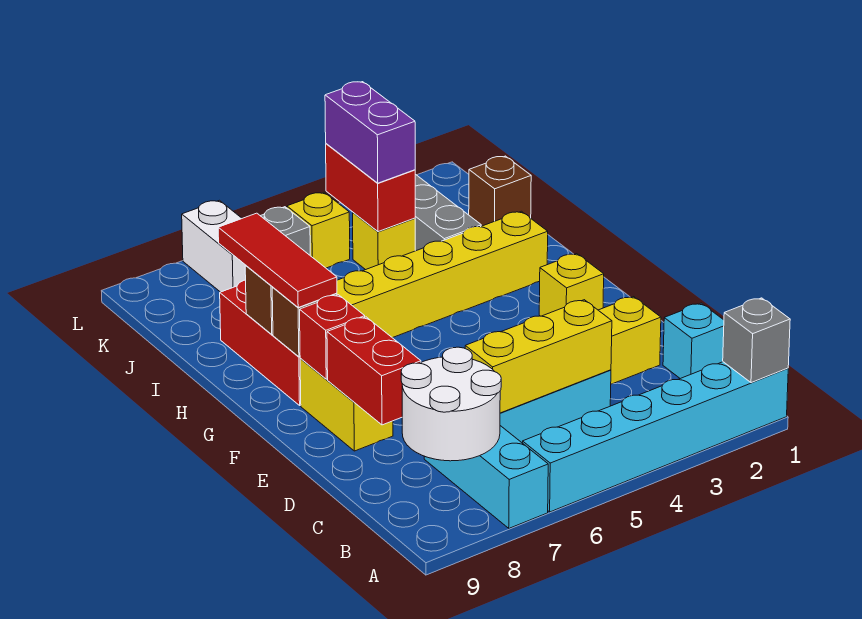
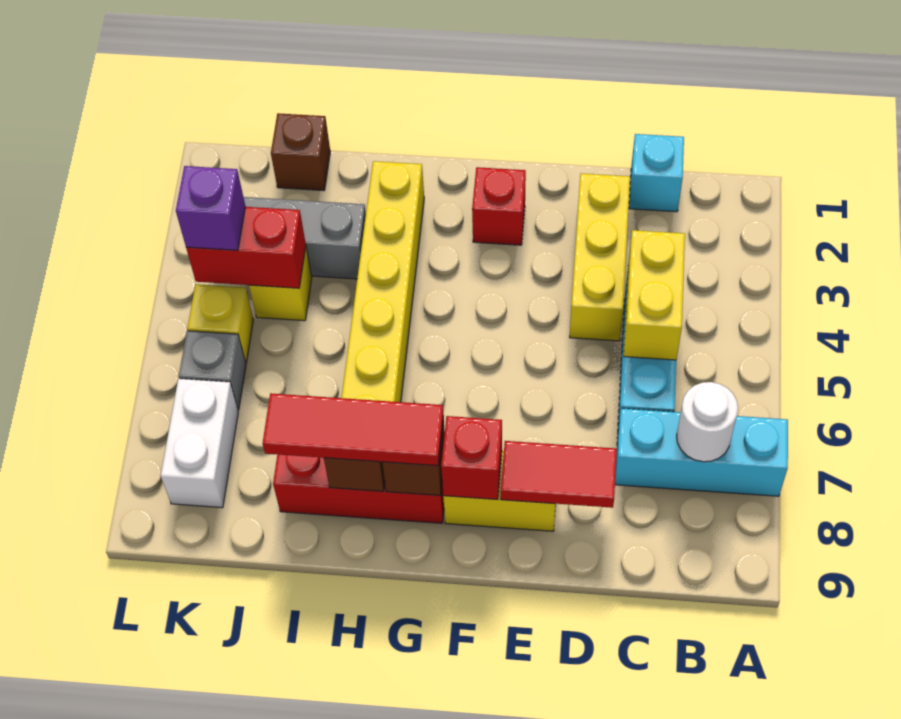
cyan 1x6 brick [523,362,788,512] -> none
grey 1x1 brick [723,298,790,383] -> none
white 2x2 round brick [401,347,501,461] -> white 1x1 round brick [677,382,738,462]
yellow 1x3 brick [465,300,612,413] -> yellow 1x2 brick [624,230,685,360]
red 1x2 brick [327,317,421,425] -> red 1x2 tile [501,441,617,508]
yellow 1x1 brick [539,254,604,316] -> red 1x1 brick [472,167,526,245]
purple 1x2 brick [325,82,415,183] -> purple 1x1 brick [176,166,245,250]
white 1x2 brick [182,200,246,292] -> white 1x2 brick turned to [161,379,238,508]

